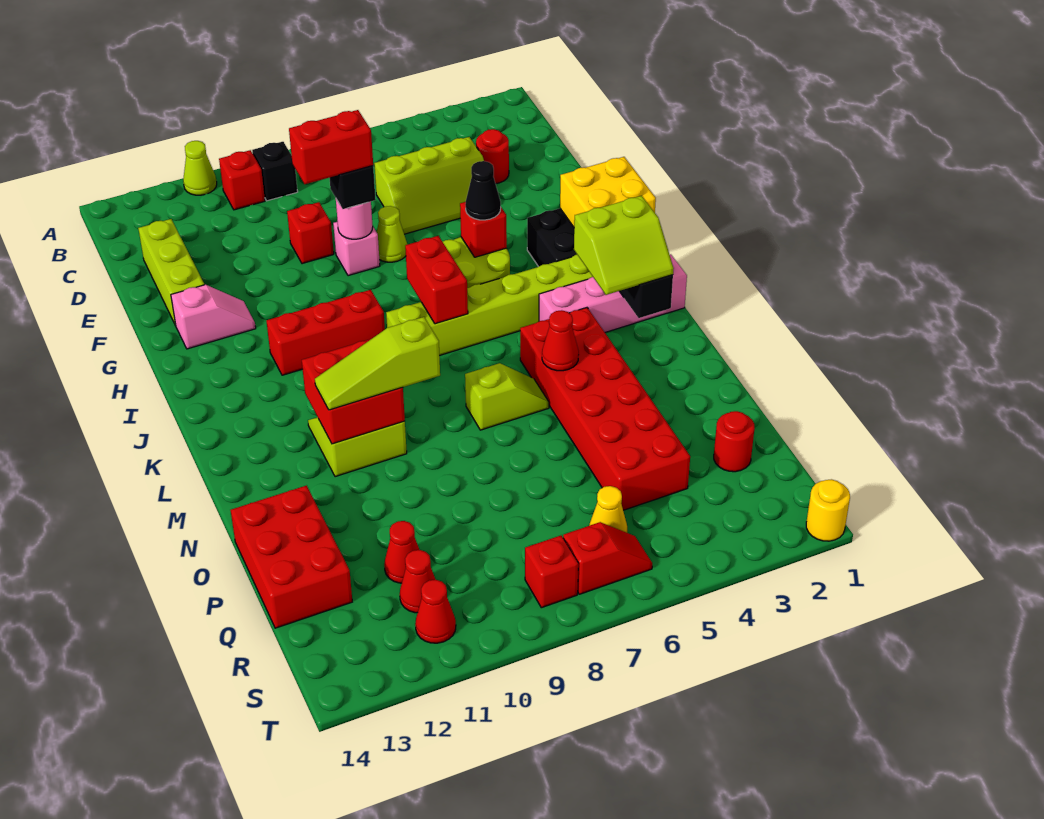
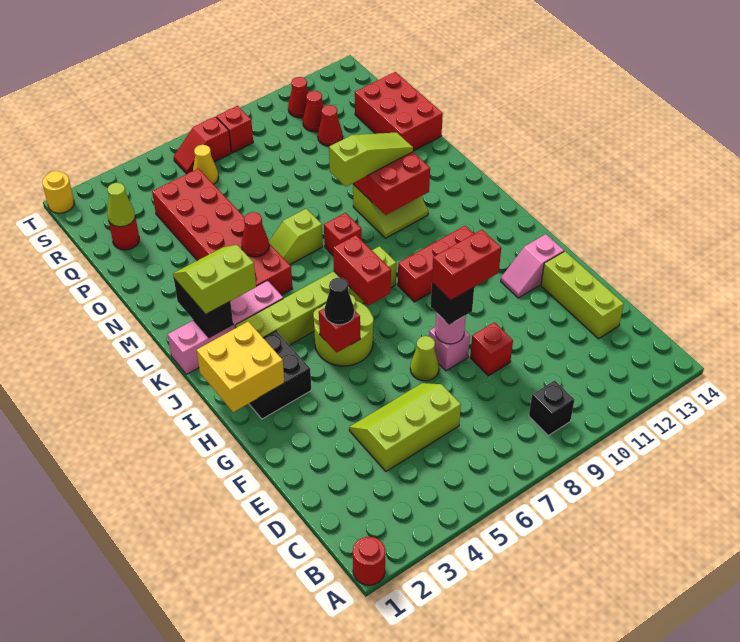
lime 1x1 cone [183,141,217,195] -> lime 1x1 cone moved to [107,183,135,227]
red 1x1 brick [219,150,265,210] -> red 1x1 brick moved to [324,213,362,255]
red 1x1 round brick [476,129,509,184] -> red 1x1 round brick moved to [353,537,385,585]

